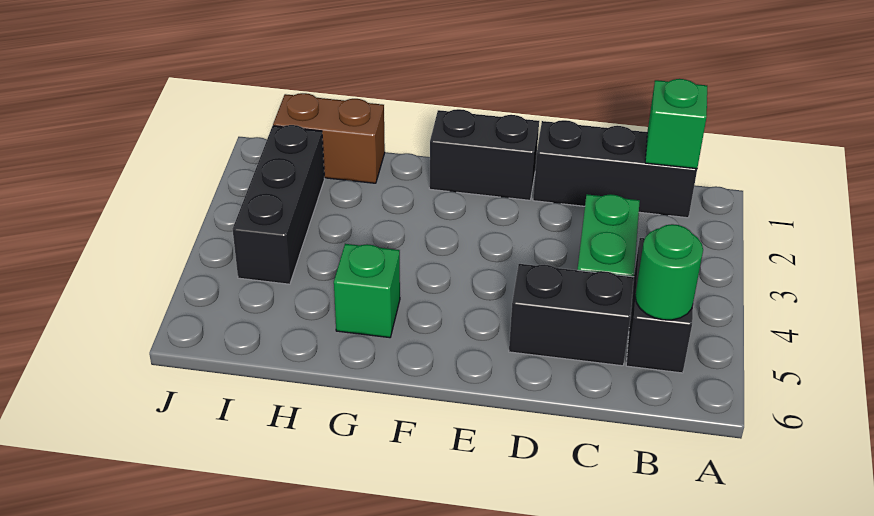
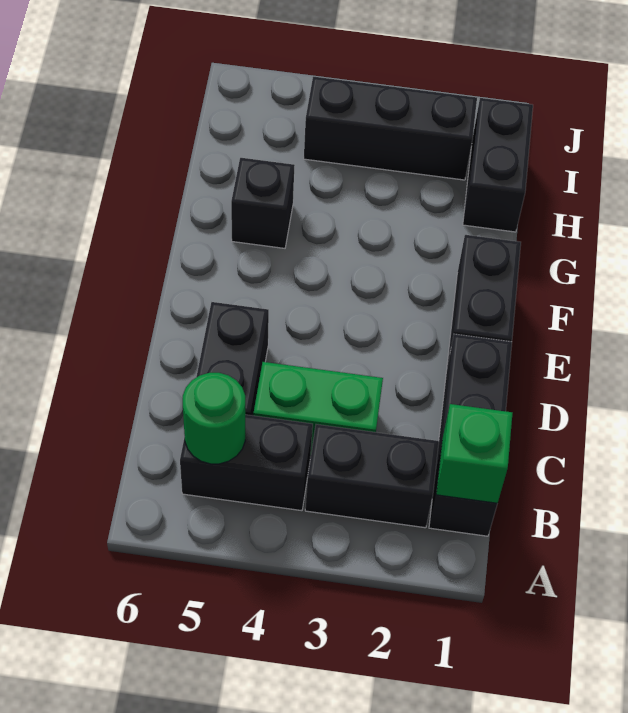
none -> black 1x2 brick [305,424,439,528]
green 1x1 brick [334,244,400,338] -> black 1x1 brick [231,158,295,248]
brown 1x2 brick [273,93,385,183] -> black 1x2 brick [463,98,533,232]

